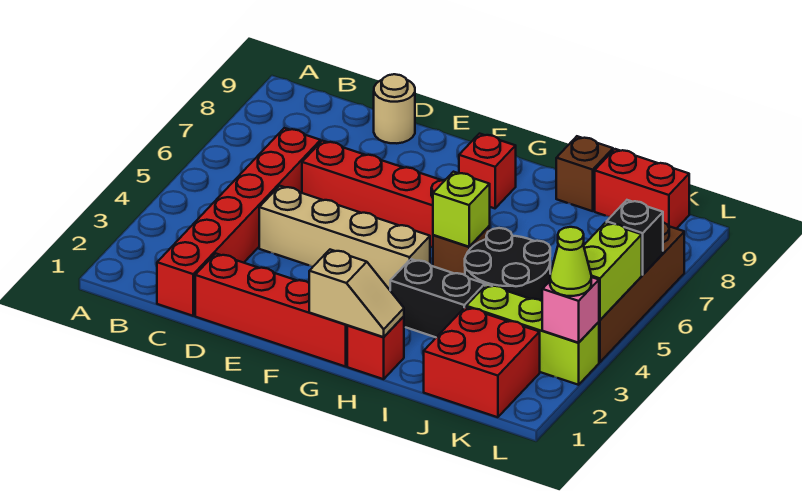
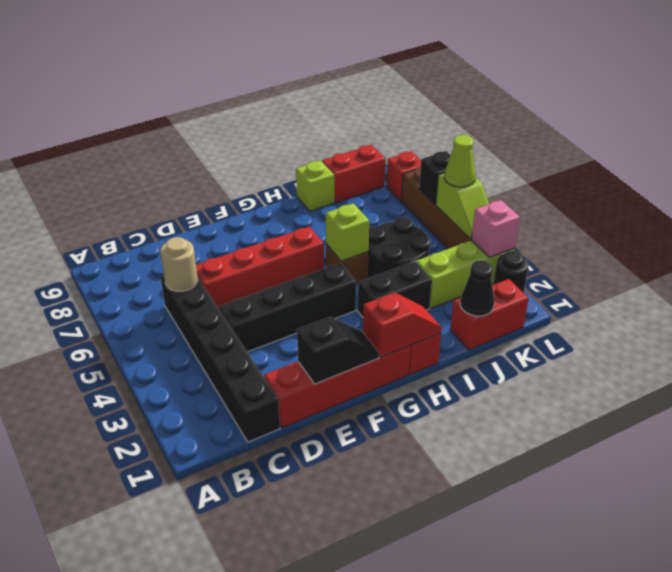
red 1x6 brick [157,128,321,316] -> black 1x6 brick [160,276,280,442]
tan 1x4 brick [259,186,430,290] -> black 1x4 brick [219,263,356,352]
tan 1x1 round brick [374,74,415,143] -> tan 1x1 round brick moved to [160,237,198,291]
none -> black 1x2 slope [297,317,379,384]
tan 1x2 slope [309,250,404,337] -> red 1x2 slope [363,292,442,357]
red 1x1 brick [459,134,516,208] -> red 1x1 brick moved to [386,151,421,201]
brown 1x1 brick [556,136,613,211] -> lime 1x1 brick [296,161,334,211]
red 2x2 brick [424,307,540,417] -> red 1x2 brick [450,279,529,350]
none -> black 1x1 cone [460,260,494,316]
none -> black 1x1 round brick [493,251,529,293]
lime 1x1 cone [550,227,591,296] -> lime 1x1 cone moved to [444,135,476,187]
lime 1x2 brick [584,222,642,320] -> lime 1x2 slope [436,173,489,239]

